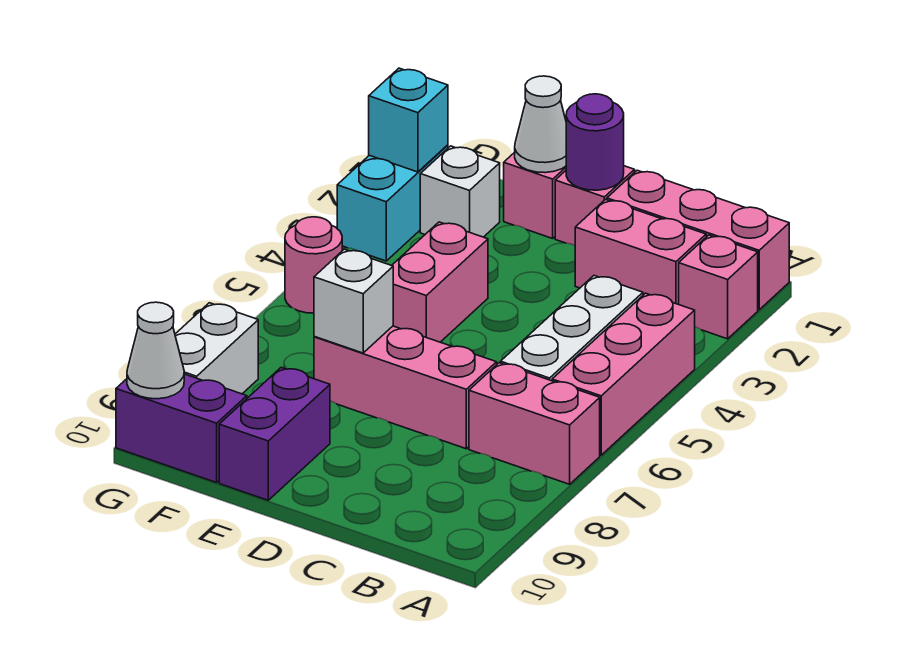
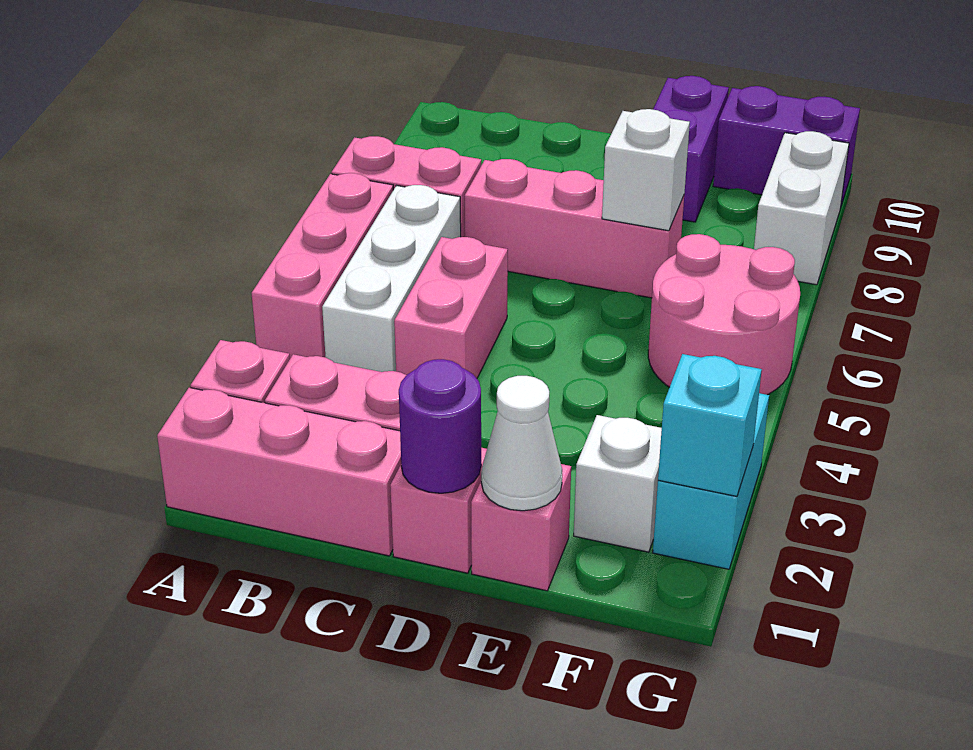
pink 1x2 brick [392,222,488,342] -> pink 1x2 brick moved to [394,237,508,378]
pink 1x1 round brick [285,217,342,313] -> pink 2x2 round brick [648,234,800,395]
white 1x1 cone [127,302,184,399] -> none

